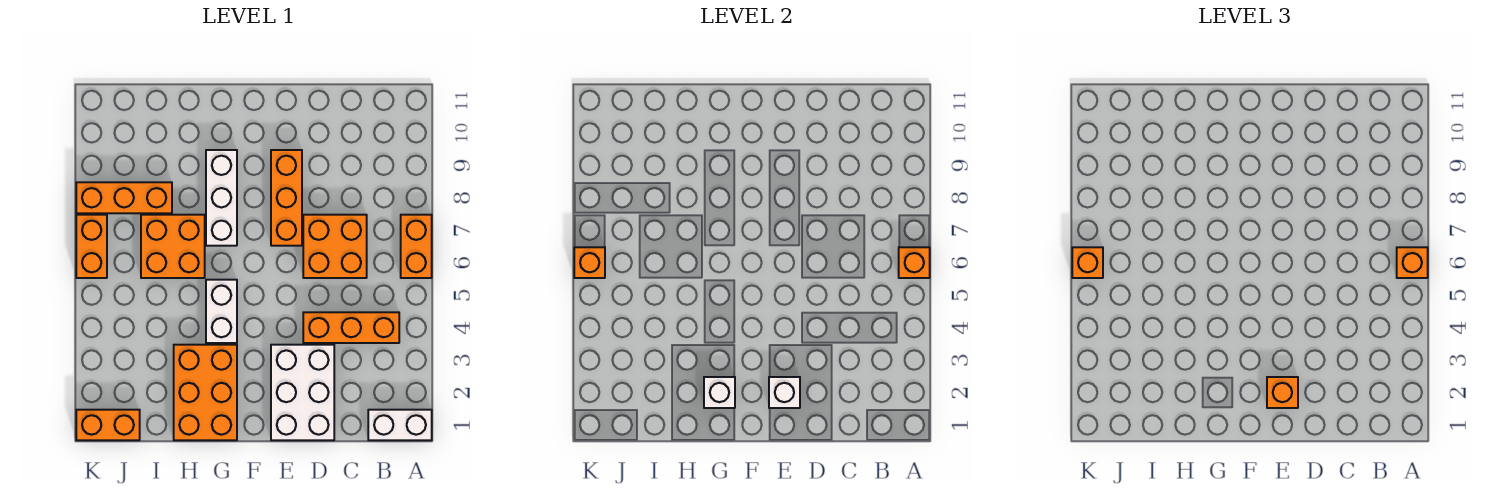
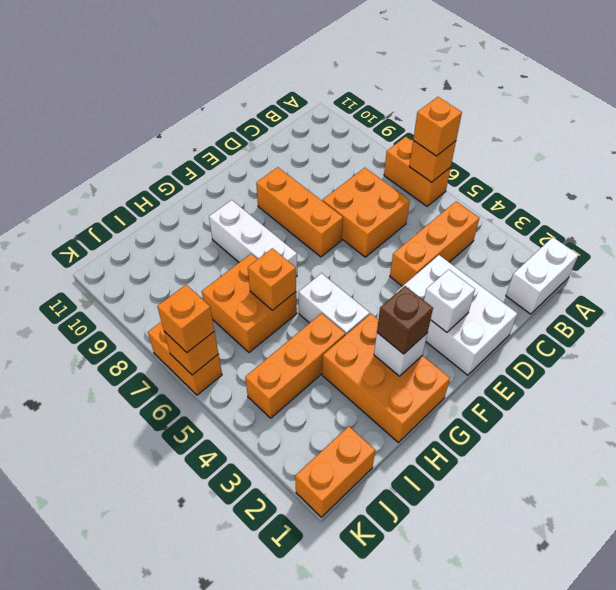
orange 1x1 brick [1267,377,1298,408] -> orange 1x1 brick moved to [248,248,296,310]
none -> brown 1x1 brick [377,286,433,354]
orange 1x3 brick [76,182,172,213] -> orange 1x3 brick moved to [245,313,345,418]

